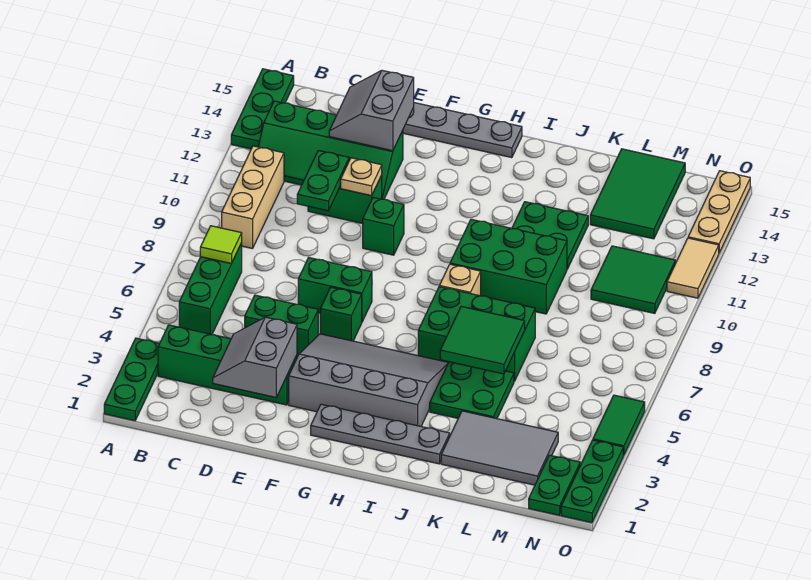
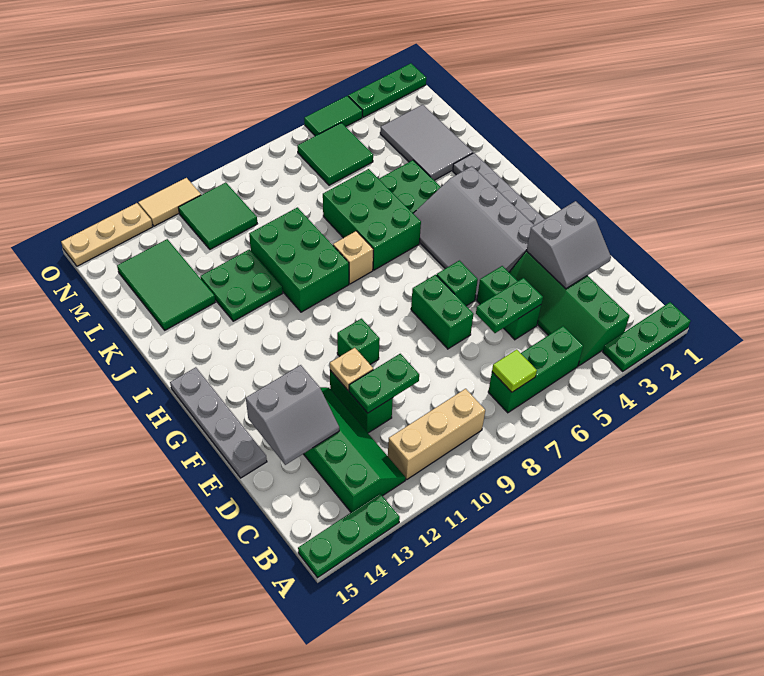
green 2x2 tile [440,306,525,374] -> green 2x2 tile moved to [297,123,373,185]
green 2x3 tile [590,149,685,239] -> green 2x3 tile turned to [117,239,215,330]
green 1x2 plate [529,455,580,515] -> green 1x2 plate moved to [476,278,543,333]

